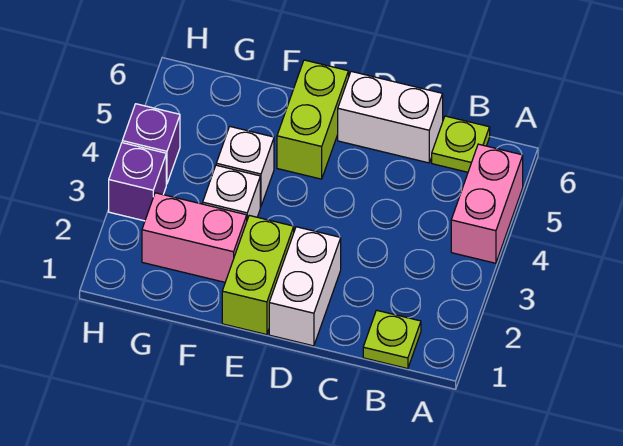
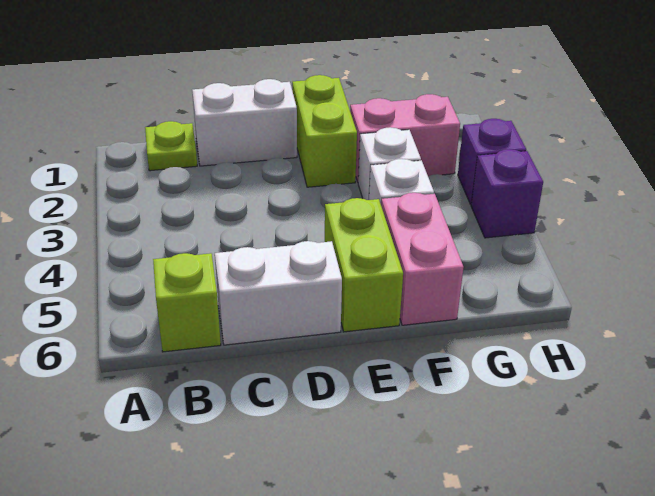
pink 1x2 brick [451,144,523,263] -> pink 1x2 brick moved to [381,193,464,325]
lime 1x1 plate [432,116,490,172] -> lime 1x1 brick [153,253,221,352]
white 1x2 brick [269,227,341,346] -> white 1x2 brick turned to [192,79,297,166]

